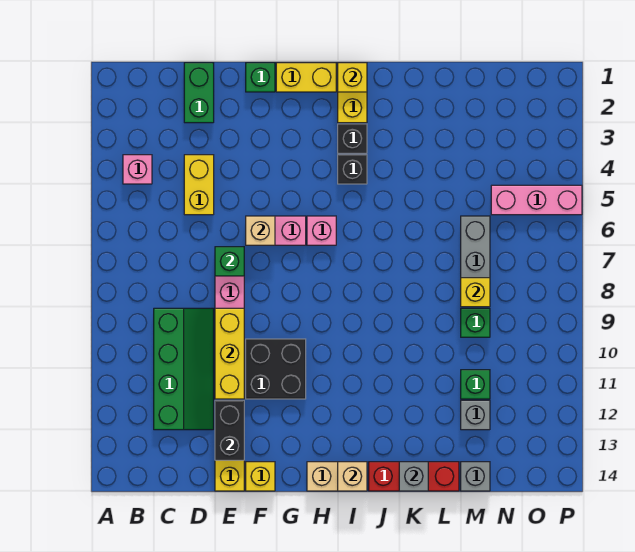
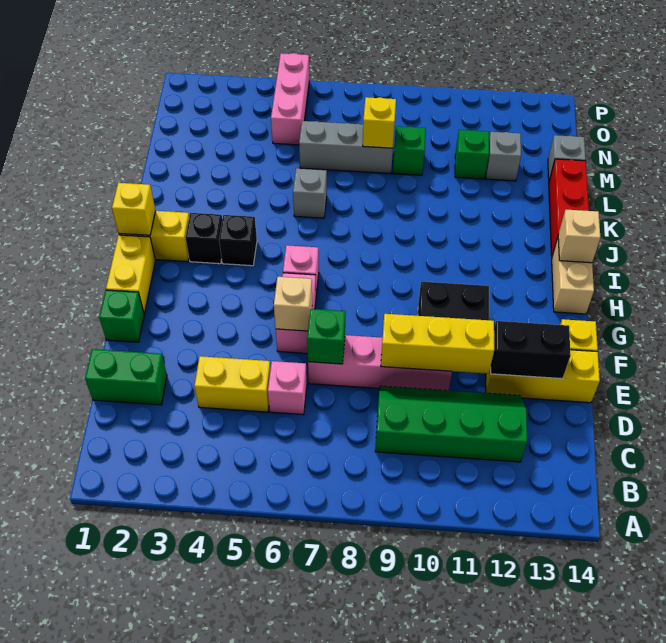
pink 1x1 brick [123,155,152,184] -> pink 1x1 brick moved to [268,361,307,415]
grey 1x1 brick [399,462,428,491] -> grey 1x1 brick moved to [293,168,327,218]

